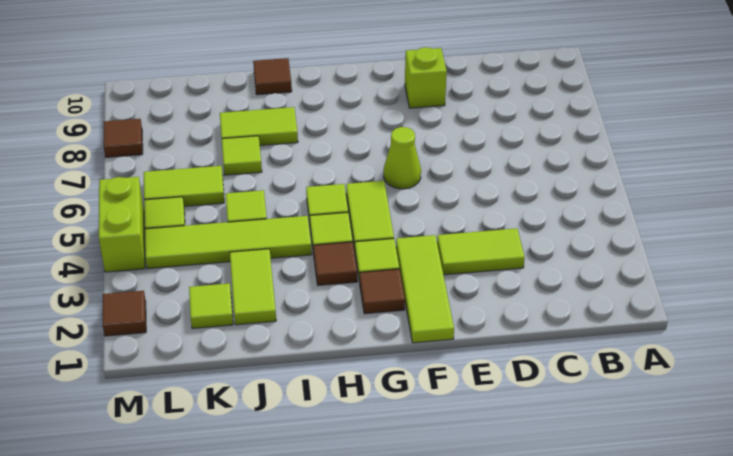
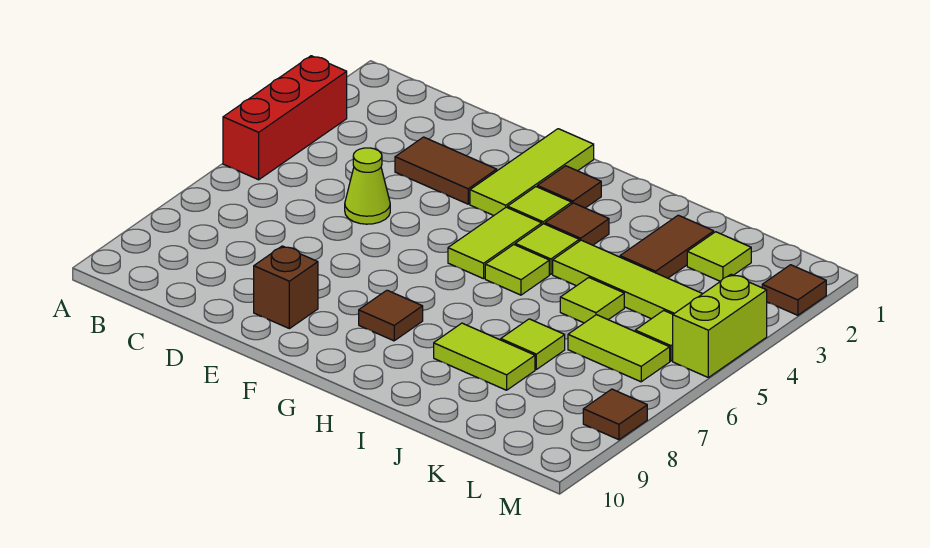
none -> red 1x3 brick [223,56,347,180]
lime 1x2 tile [437,228,525,275] -> brown 1x2 tile [395,137,497,204]
lime 1x1 brick [405,47,447,108] -> brown 1x1 brick [254,246,318,329]
lime 1x1 cone [384,127,421,189] -> lime 1x1 cone moved to [345,148,390,224]
brown 1x1 tile [253,58,292,95] -> brown 1x1 tile moved to [359,290,423,341]
lime 1x2 tile [230,249,276,325] -> brown 1x2 tile [620,215,714,278]

